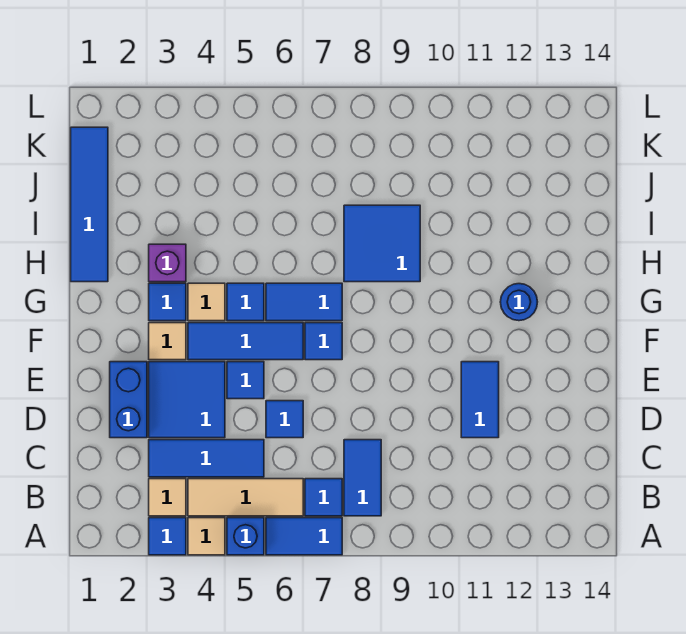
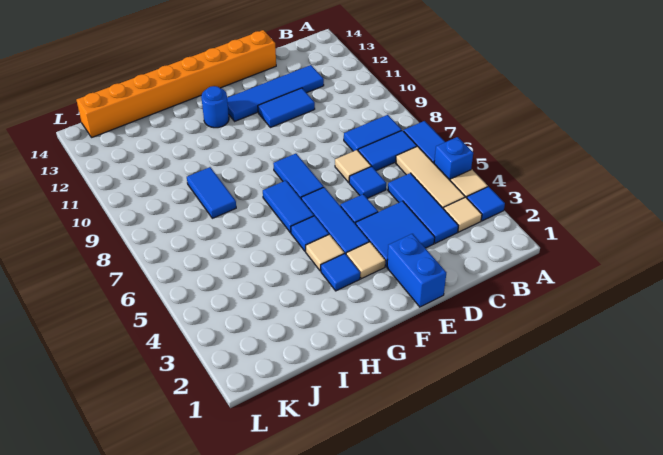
blue 1x1 tile [305,479,342,516] -> blue 1x2 tile [358,130,417,171]
blue 1x2 brick [110,362,147,438] -> blue 1x2 brick turned to [387,234,446,307]
none -> tan 1x1 tile [335,150,371,182]
none -> orange 1x8 brick [76,30,276,137]
blue 1x1 tile [305,323,342,360] -> blue 1x2 tile [273,154,324,198]
blue 1x4 tile [71,127,108,282] -> blue 1x4 tile moved to [227,65,324,121]
purple 1x1 brick [149,244,186,282] -> none
blue 2x2 tile [344,205,420,282] -> blue 1x2 tile [187,167,236,218]

